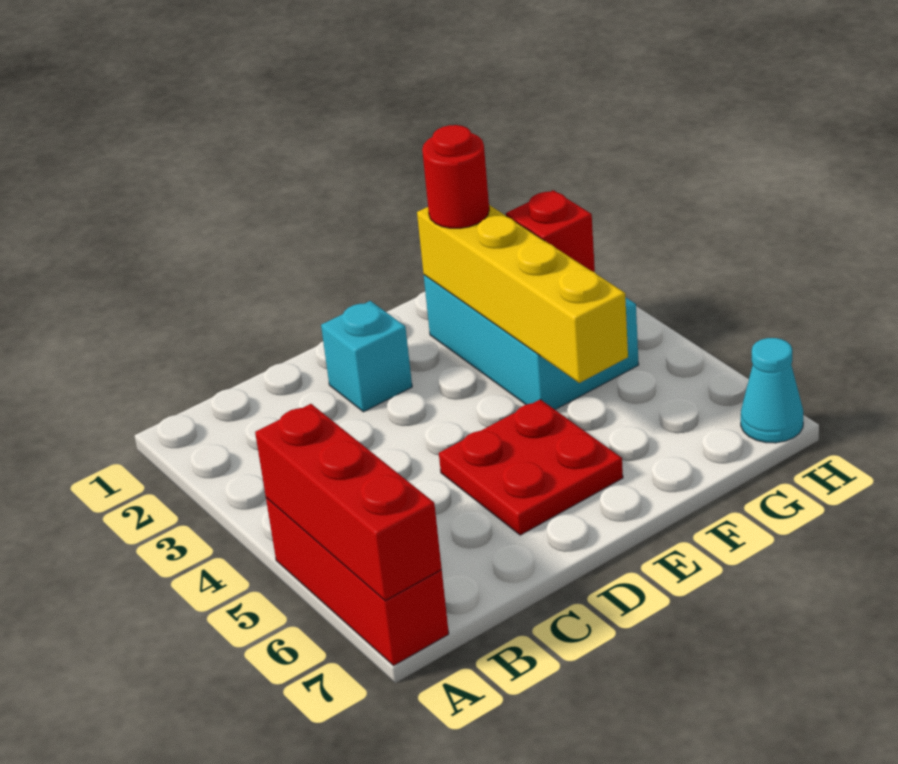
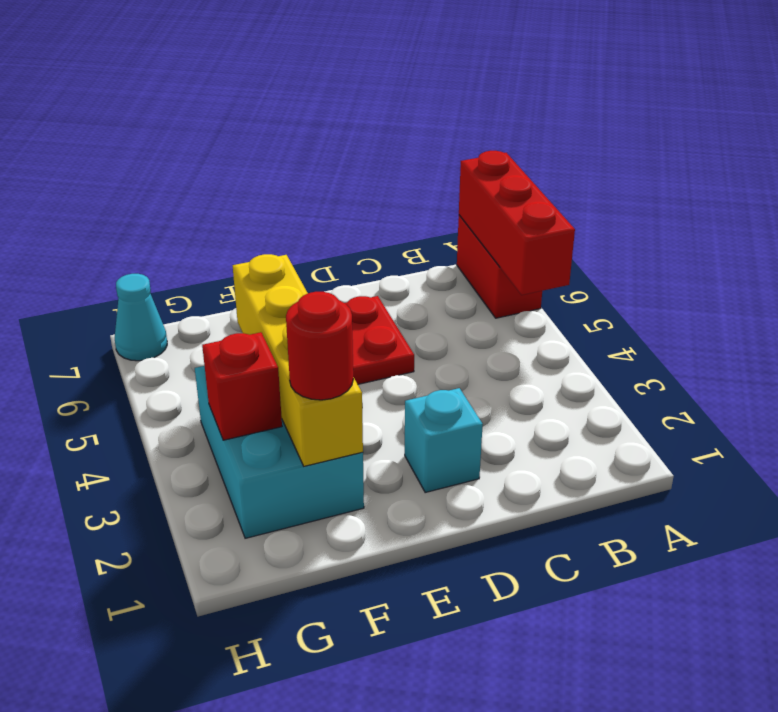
red 1x3 brick [266,498,449,665] -> red 1x2 brick [457,215,542,318]

